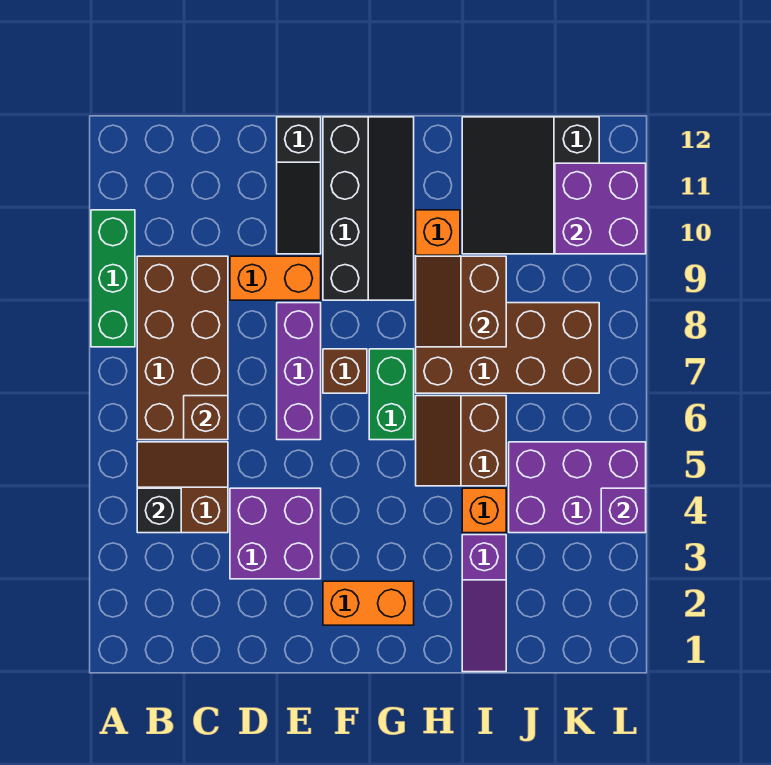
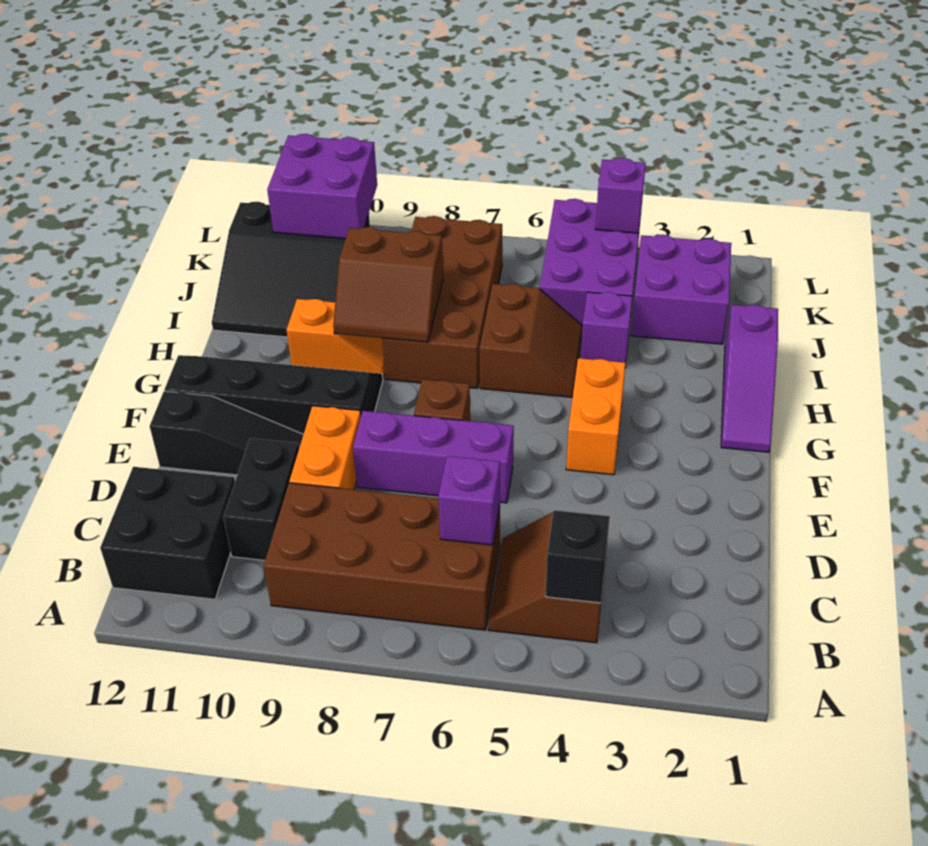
green 1x3 brick [91,210,135,347] -> none
none -> black 2x2 brick [100,467,235,599]
brown 1x1 brick [184,396,228,440] -> purple 1x1 brick [438,456,500,545]
none -> black 1x2 brick [223,438,299,560]
purple 2x2 brick [230,488,321,579] -> purple 2x2 brick moved to [631,235,731,344]
orange 1x2 brick [323,581,414,625] -> orange 1x2 brick moved to [566,358,625,475]
green 1x2 brick [369,349,414,440] -> none
brown 2x2 slope [416,396,506,486] -> brown 2x2 slope turned to [479,284,583,397]
purple 1x3 slope [462,535,506,672] -> purple 1x3 slope turned to [721,305,778,452]
orange 1x1 brick [462,488,506,533] -> purple 1x1 brick [581,292,632,368]

